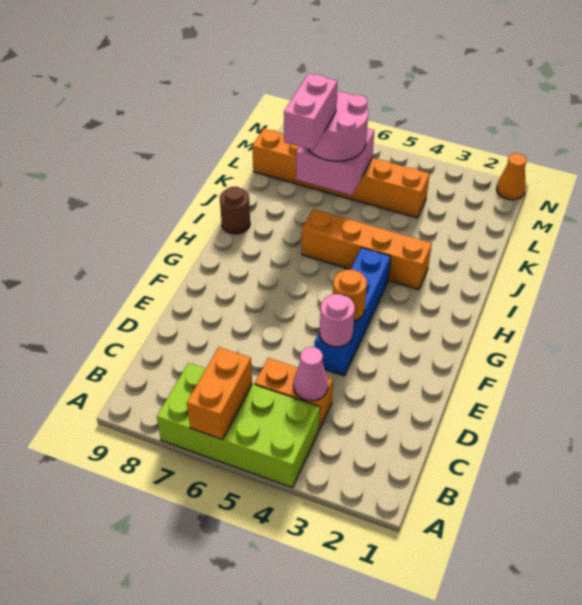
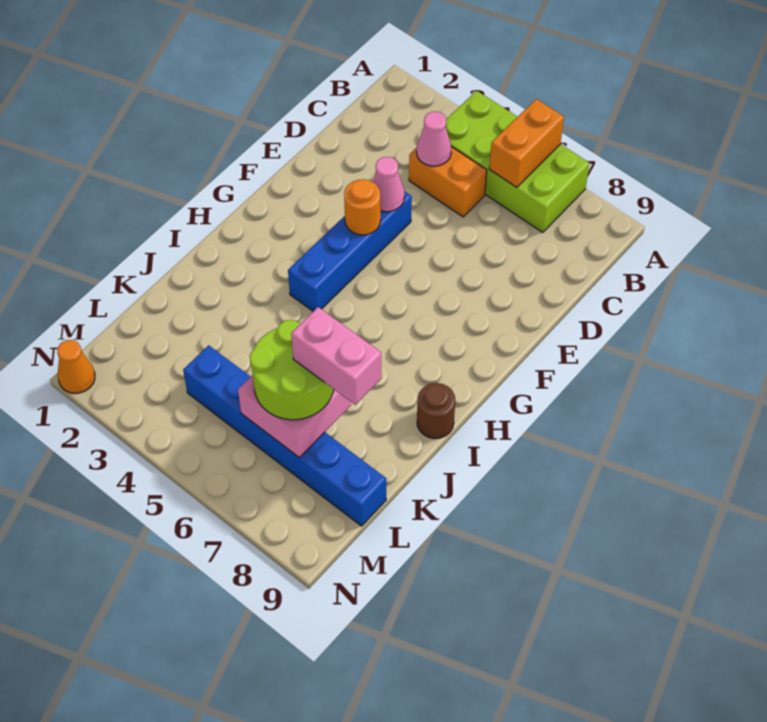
pink 1x1 round brick [320,294,355,347] -> pink 1x1 cone [373,157,405,212]
orange 1x4 brick [302,209,432,290] -> none
pink 1x2 brick [284,74,337,150] -> pink 1x2 brick turned to [291,307,381,405]
pink 2x2 round brick [309,92,368,161] -> lime 2x2 round brick [250,320,333,420]
orange 1x6 brick [252,129,430,218] -> blue 1x6 brick [183,345,386,526]

